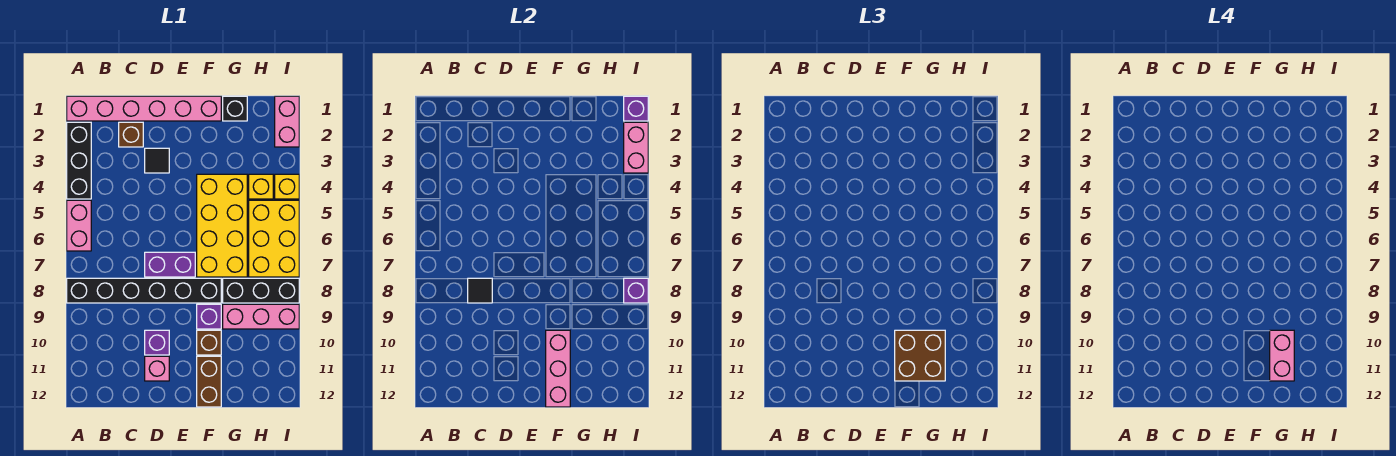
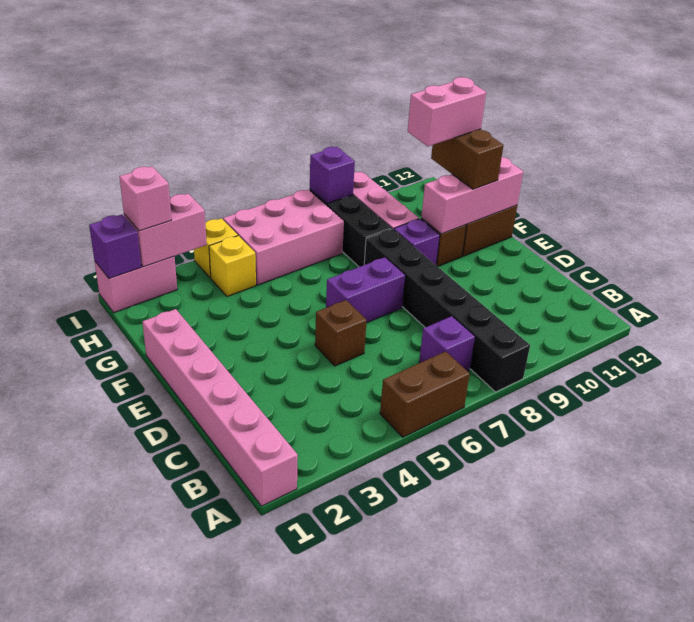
black 1x3 brick [67,122,91,199] -> none
pink 1x2 brick [67,200,91,251] -> brown 1x2 brick [380,351,470,437]
brown 1x1 brick [119,122,143,147] -> brown 1x1 brick moved to [315,300,367,366]
black 1x1 tile [468,278,492,303] -> none
black 1x1 tile [145,148,169,173] -> none
purple 1x2 brick [145,252,195,277] -> purple 1x2 brick turned to [326,257,405,323]
purple 1x1 brick [145,330,169,355] -> purple 1x1 brick moved to [419,316,475,371]
pink 1x1 brick [145,356,169,381] -> pink 1x1 brick moved to [119,166,172,231]
yellow 2x4 brick [197,174,247,277] -> none
brown 2x2 brick [895,330,945,381] -> brown 1x2 brick [431,129,504,189]
black 1x1 brick [223,96,247,121] -> none
yellow 2x3 brick [249,200,299,277] -> pink 2x3 brick [223,190,344,285]

